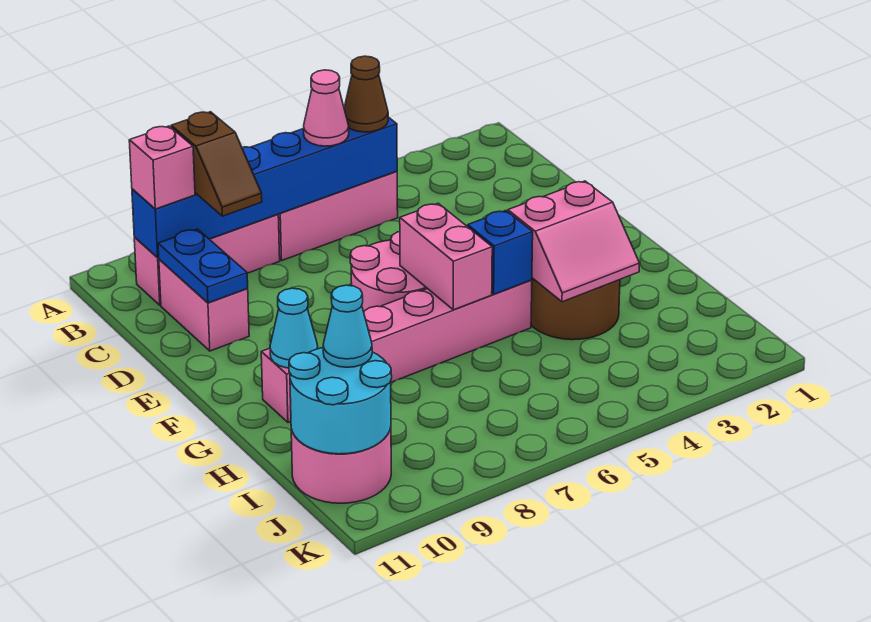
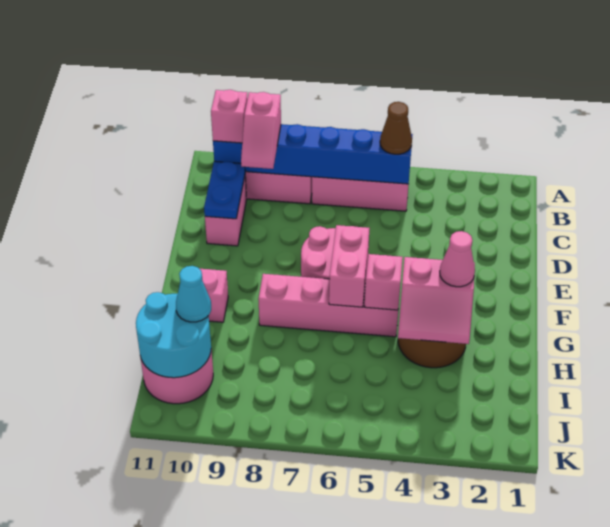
pink 1x1 cone [304,70,349,146] -> pink 1x1 cone moved to [440,231,475,287]
brown 1x2 slope [171,112,262,216] -> pink 1x2 slope [241,92,281,169]
blue 1x1 brick [468,211,533,294] -> pink 1x1 brick [365,254,403,310]
cyan 1x1 cone [270,288,318,368] -> none

